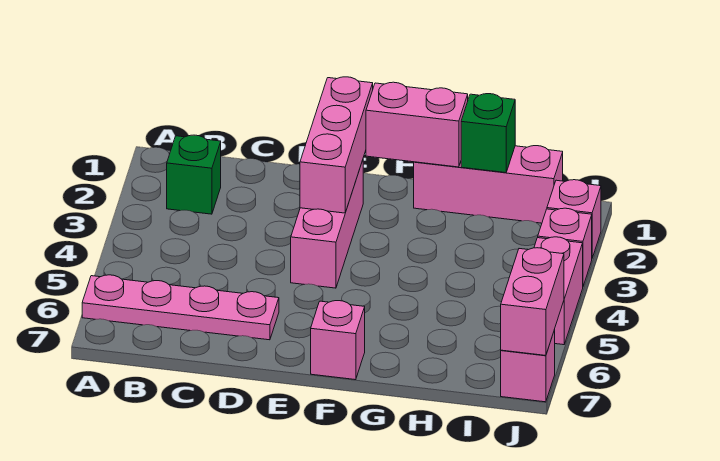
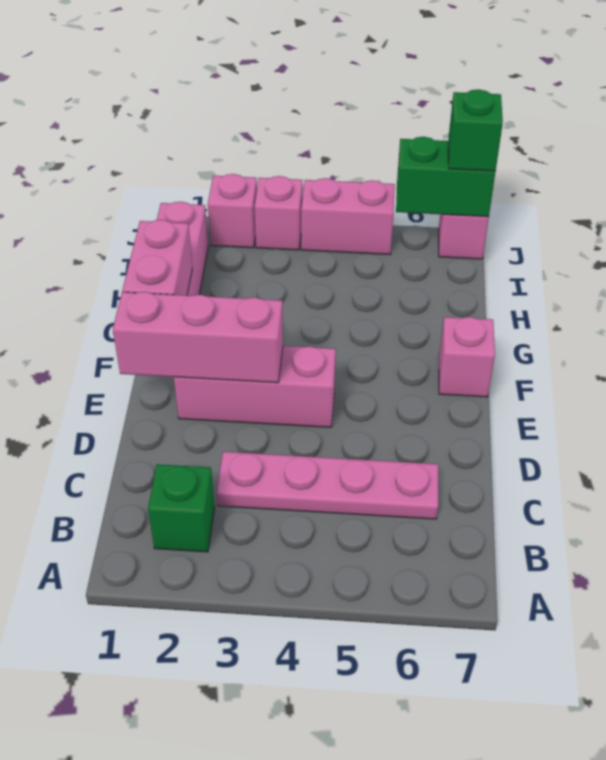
pink 1x4 plate [82,275,279,340] -> pink 1x4 plate turned to [217,452,438,519]
green 1x1 brick [461,94,515,173] -> green 1x1 brick moved to [448,89,503,171]
pink 1x2 brick [501,248,564,355] -> green 1x2 brick [396,137,496,217]

